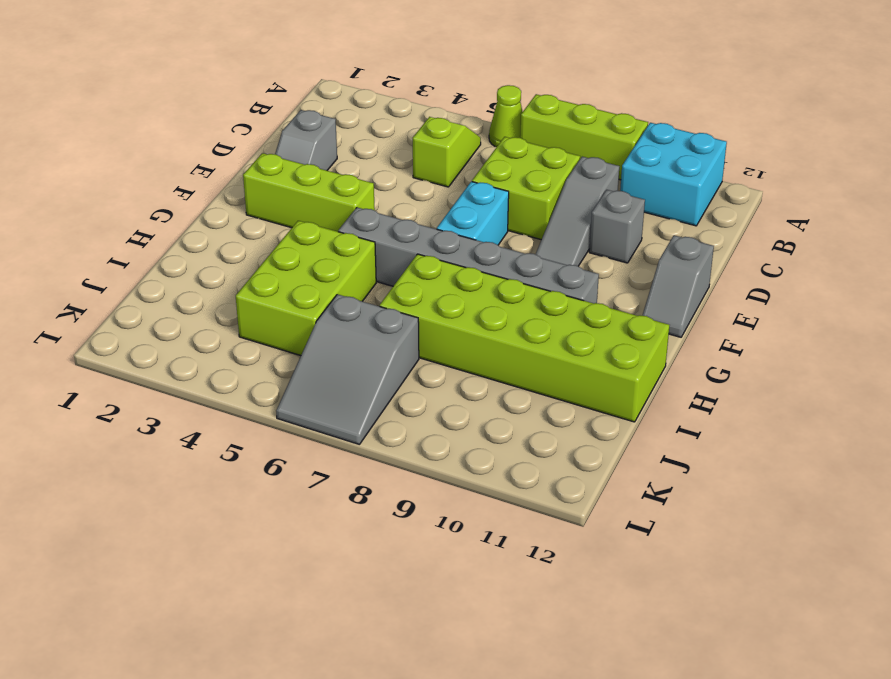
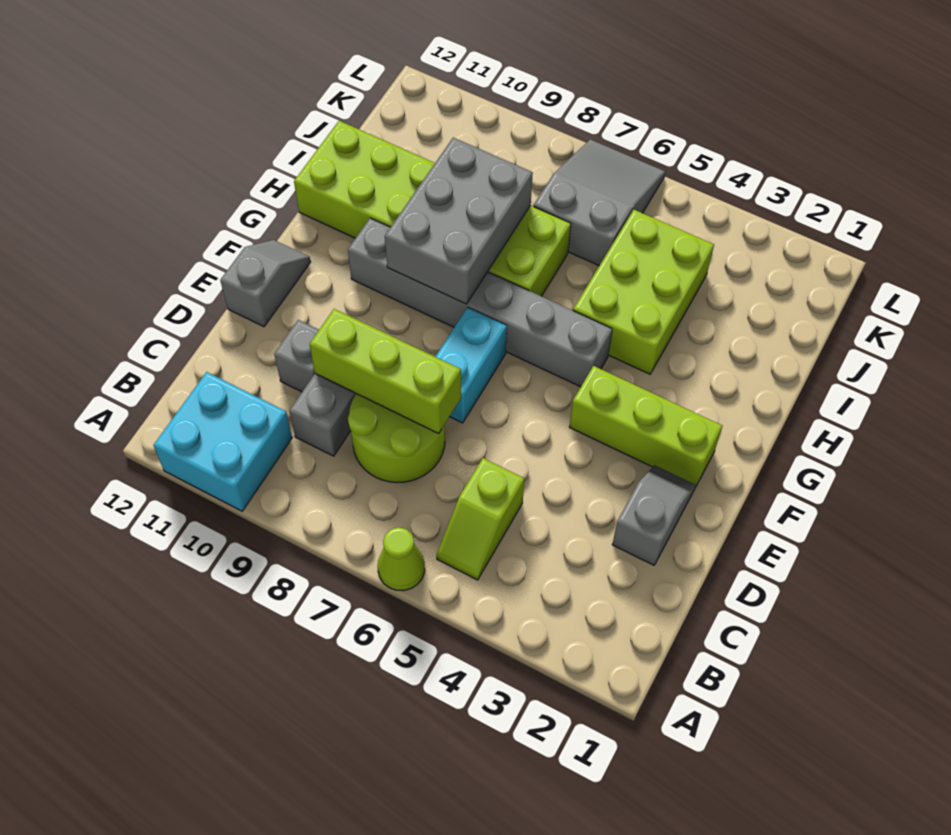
lime 1x3 brick [520,94,648,180] -> lime 1x3 brick moved to [310,309,461,434]
lime 2x2 brick [472,137,580,240] -> lime 2x2 round brick [348,394,445,483]
none -> grey 2x3 brick [385,138,533,304]

